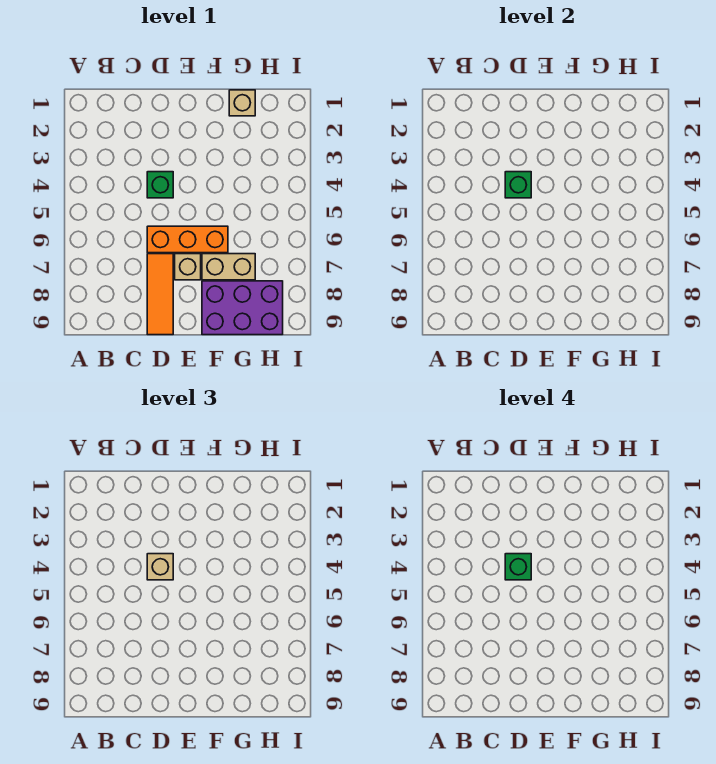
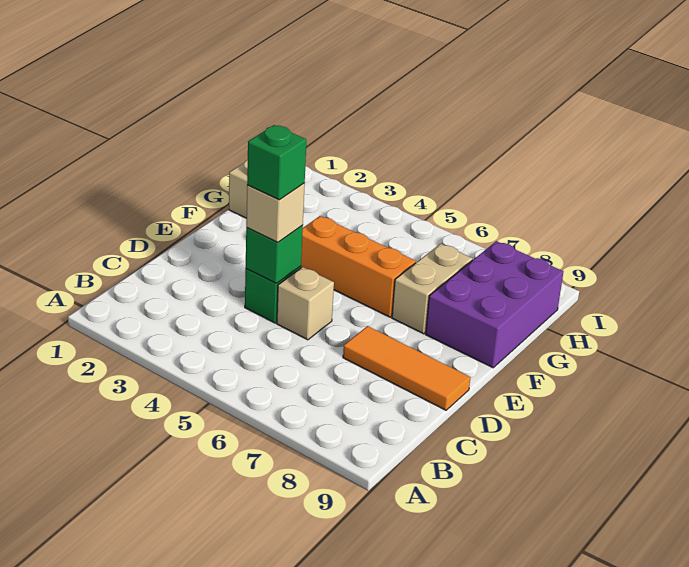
orange 1x3 brick [147,226,228,253] -> orange 1x3 brick turned to [301,216,416,317]
tan 1x1 brick [175,254,201,280] -> tan 1x1 brick moved to [277,267,334,340]

